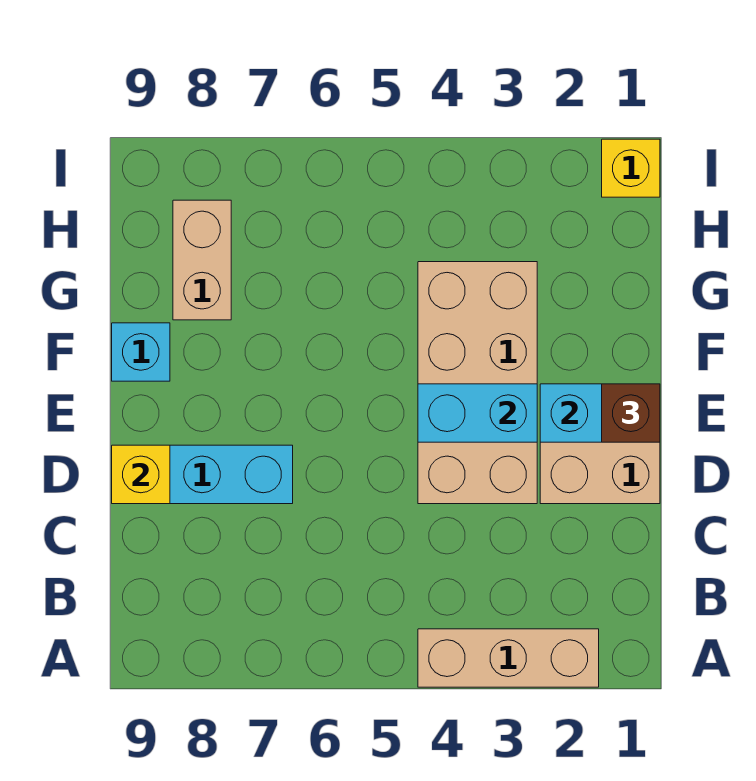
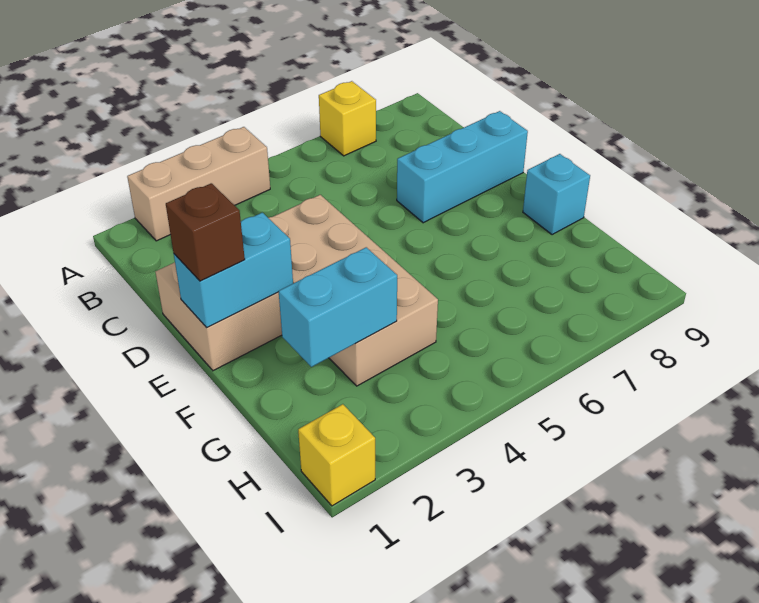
yellow 1x1 brick [112,445,170,504] -> yellow 1x1 brick moved to [319,81,376,156]
cyan 1x2 brick [418,384,537,442] -> cyan 1x2 brick moved to [279,247,397,367]
tan 1x2 brick [173,200,231,320] -> none

